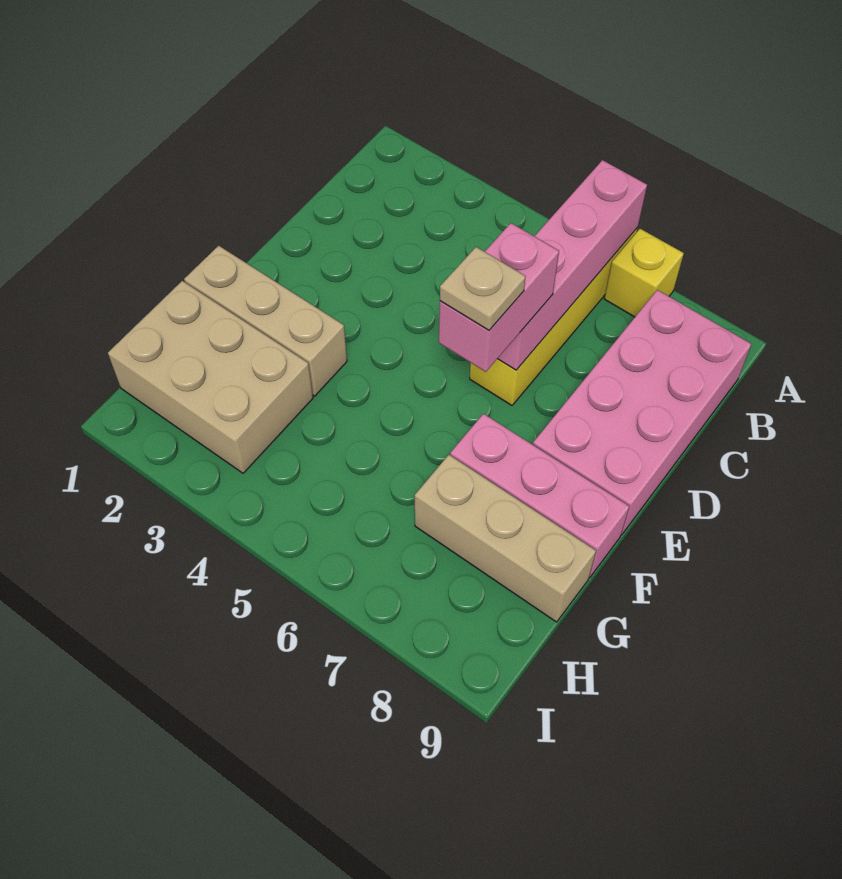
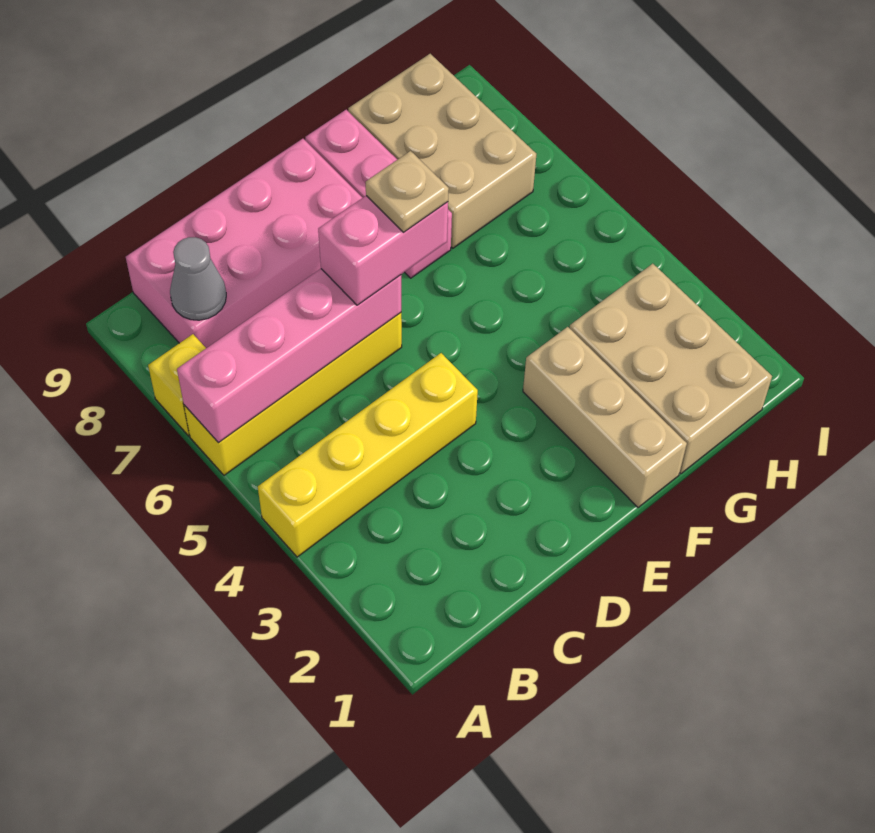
none -> yellow 1x4 brick [258,353,478,557]
none -> grey 1x1 cone [170,237,226,320]
tan 1x3 brick [415,455,596,622] -> tan 2x3 brick [348,54,536,248]

